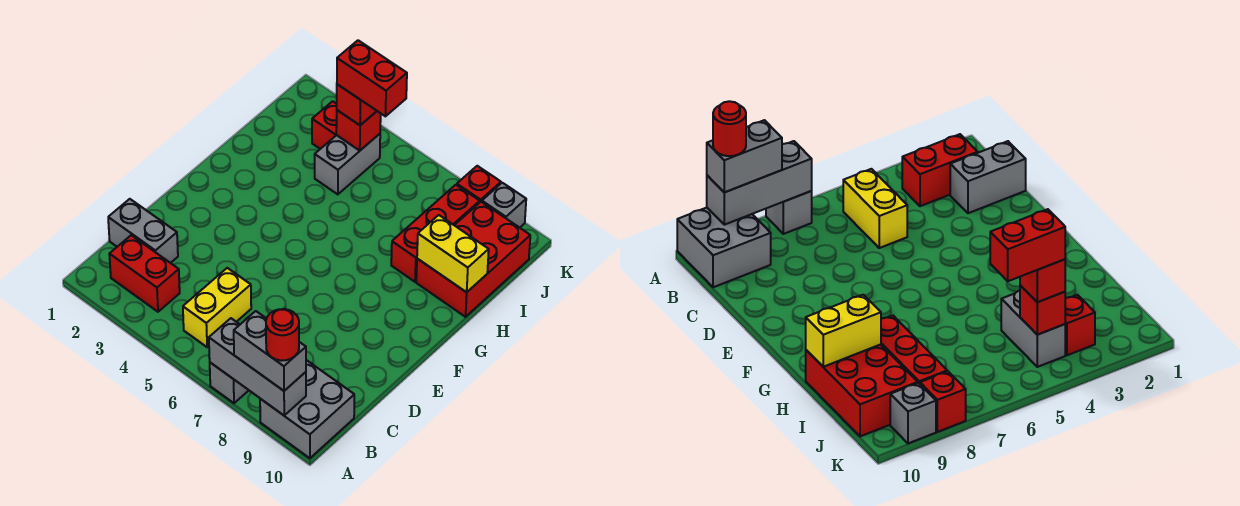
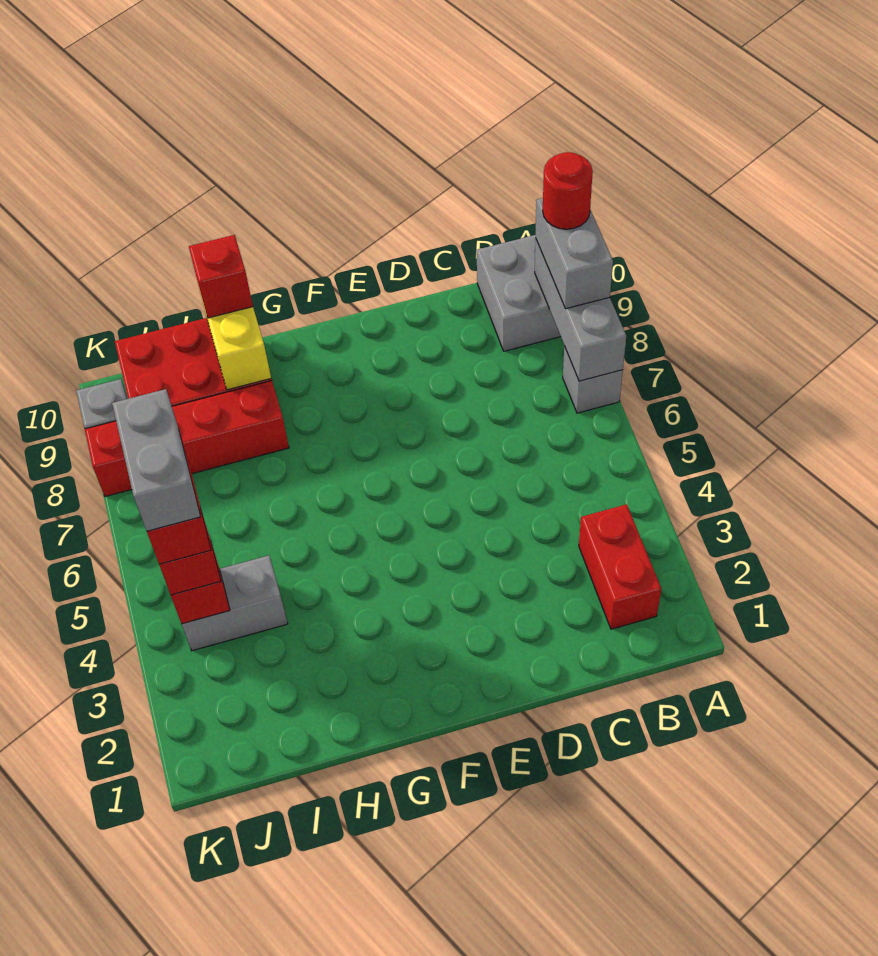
yellow 1x2 brick [183,268,251,347] -> none
grey 1x2 brick [108,199,178,263] -> grey 1x2 brick moved to [112,389,201,531]
red 1x1 brick [312,101,337,149] -> red 1x1 brick moved to [189,235,253,318]

